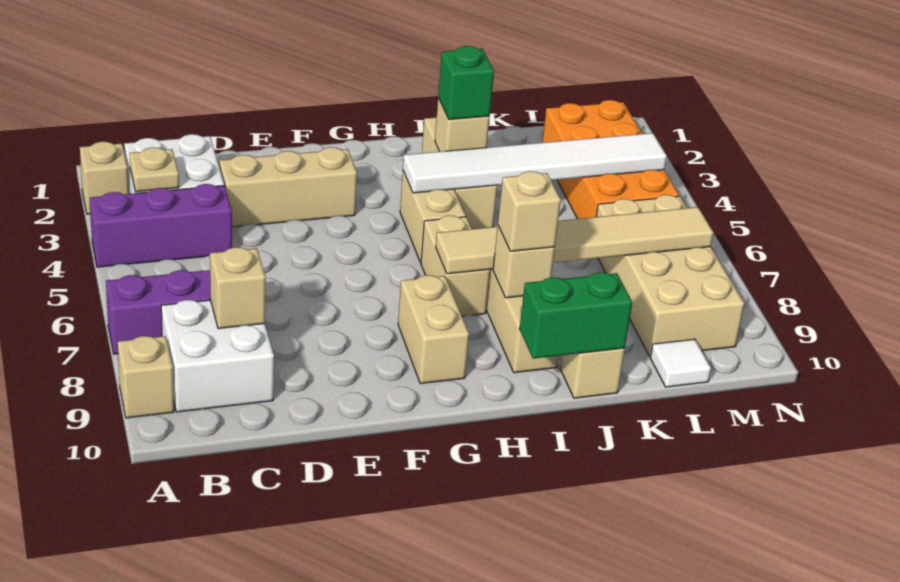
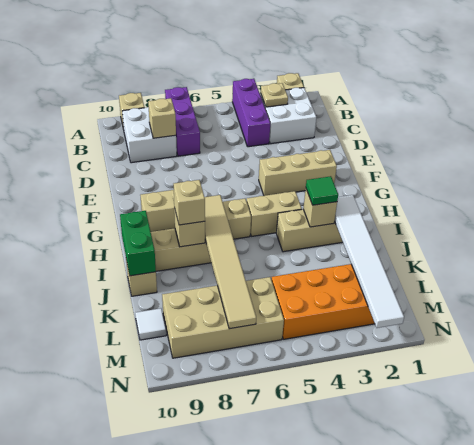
tan 1x3 brick [220,147,357,227] -> tan 1x3 brick turned to [259,150,337,196]
white 1x6 tile [403,133,667,193] -> white 1x6 tile moved to [335,195,404,328]
green 1x1 brick [438,46,494,119] -> green 1x1 tile [306,176,338,205]

